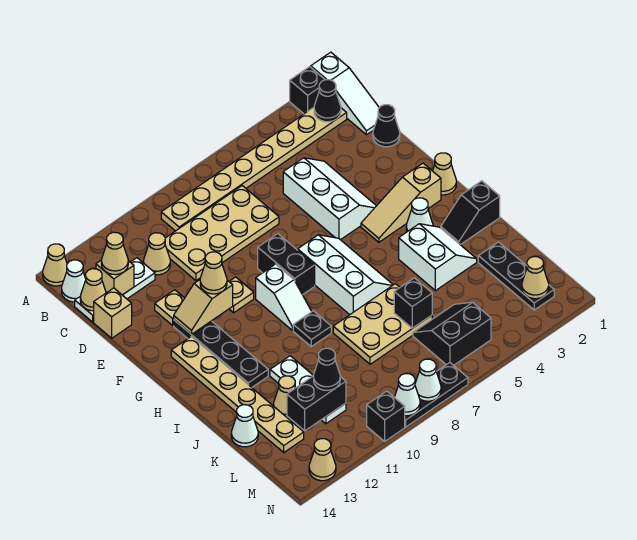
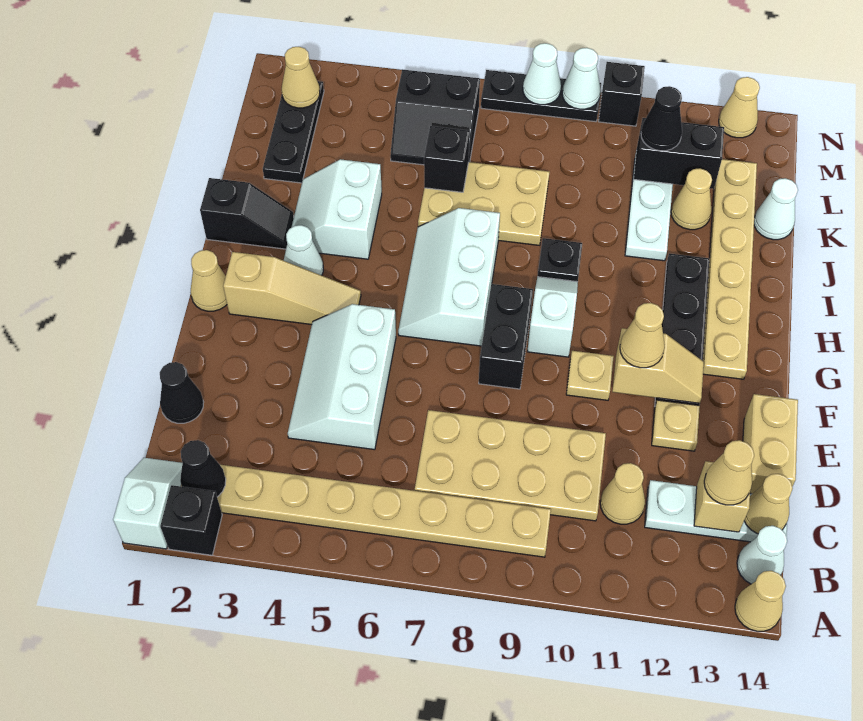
white 1x3 slope [311,52,379,135] -> white 1x2 slope [113,458,182,549]
tan 1x1 brick [94,288,132,338] -> tan 1x2 brick [743,394,798,494]

